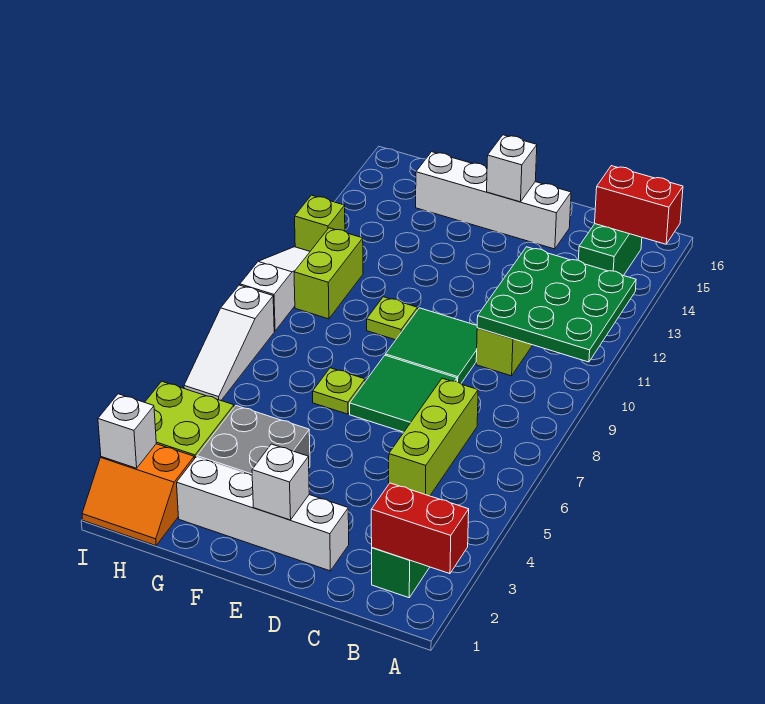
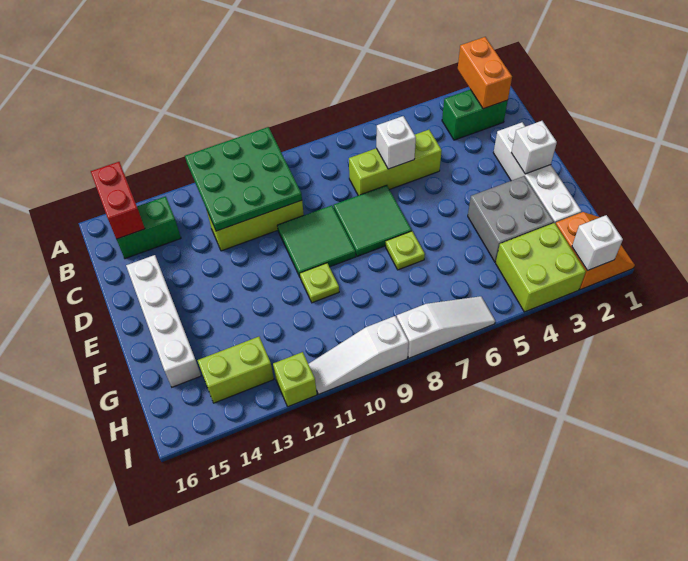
red 1x2 brick [371,483,469,574] -> orange 1x2 brick [458,37,512,109]
white 1x1 brick [487,135,537,202] -> white 1x1 brick moved to [376,116,416,169]
lime 1x2 brick [294,228,363,319] -> lime 1x2 brick moved to [198,337,274,403]

